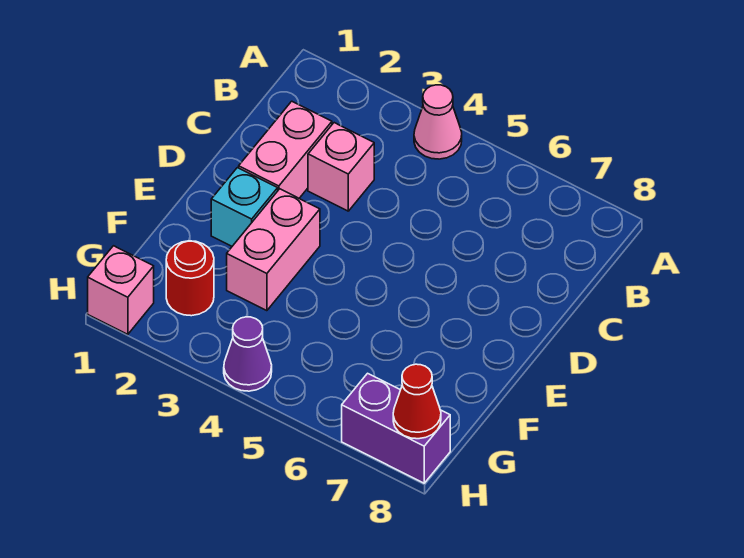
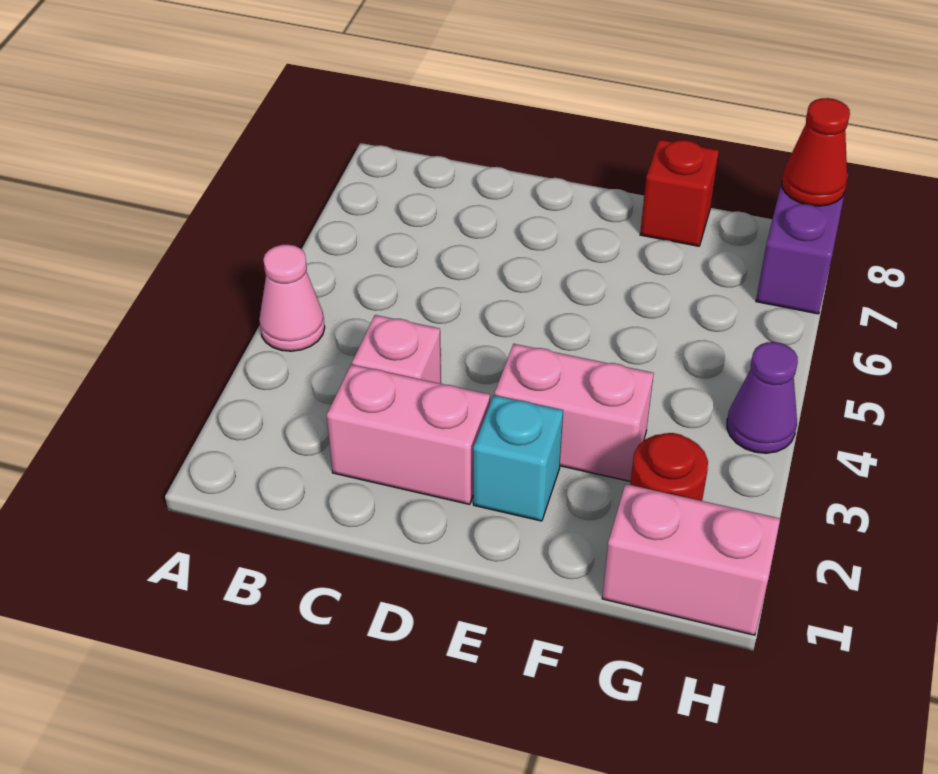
none -> red 1x1 brick [640,139,719,246]
pink 1x1 brick [88,246,154,334] -> pink 1x2 brick [602,484,780,635]

